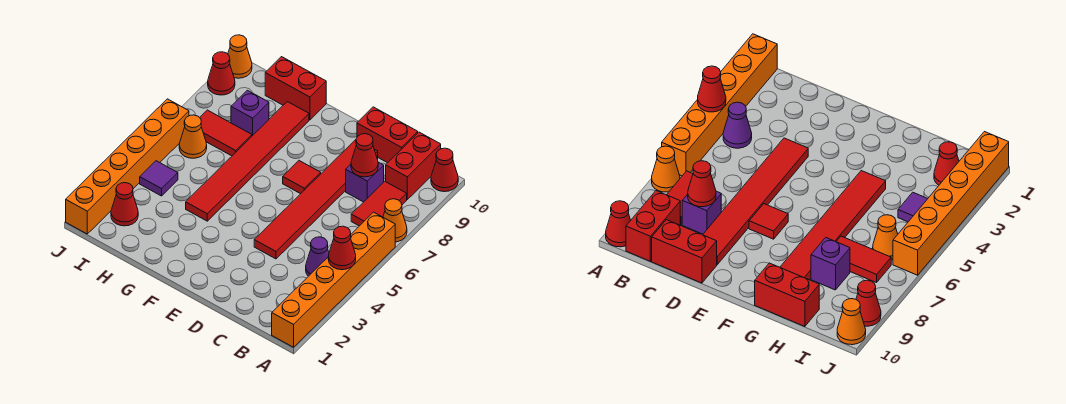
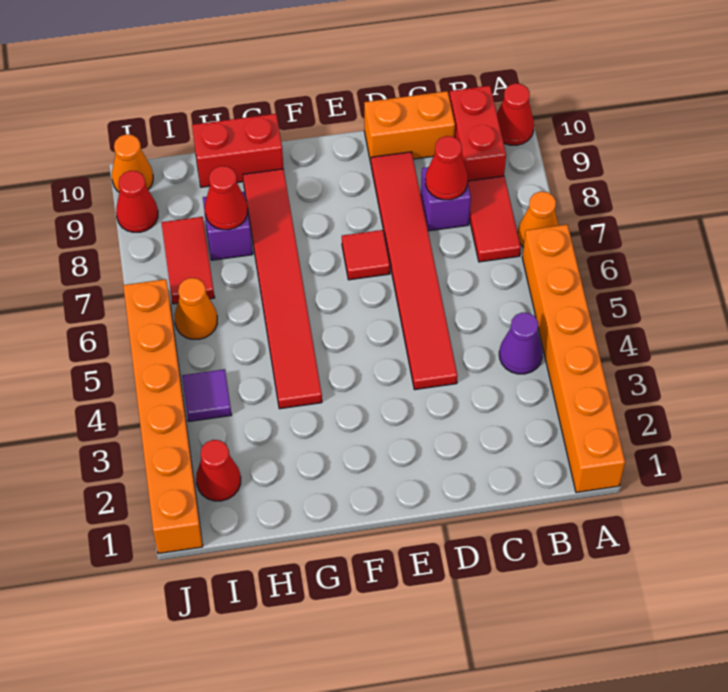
red 1x1 cone [328,226,356,270] -> red 1x1 cone moved to [204,166,247,230]
red 1x2 brick [357,107,418,163] -> orange 1x2 brick [364,91,455,163]
red 1x2 tile [200,110,252,156] -> red 1x2 tile turned to [161,217,215,304]

